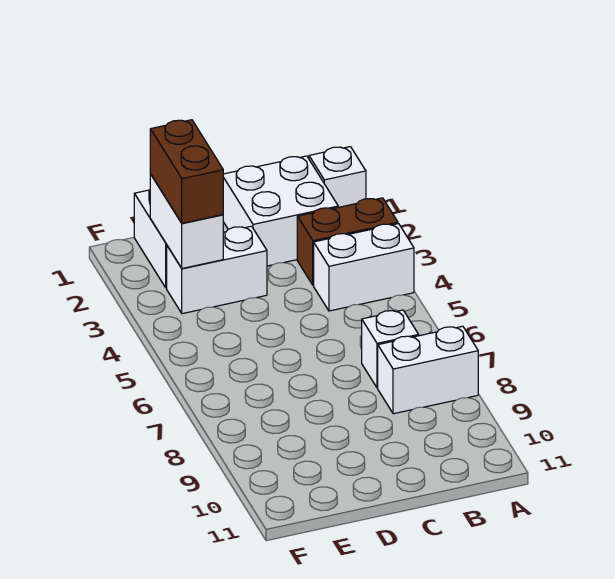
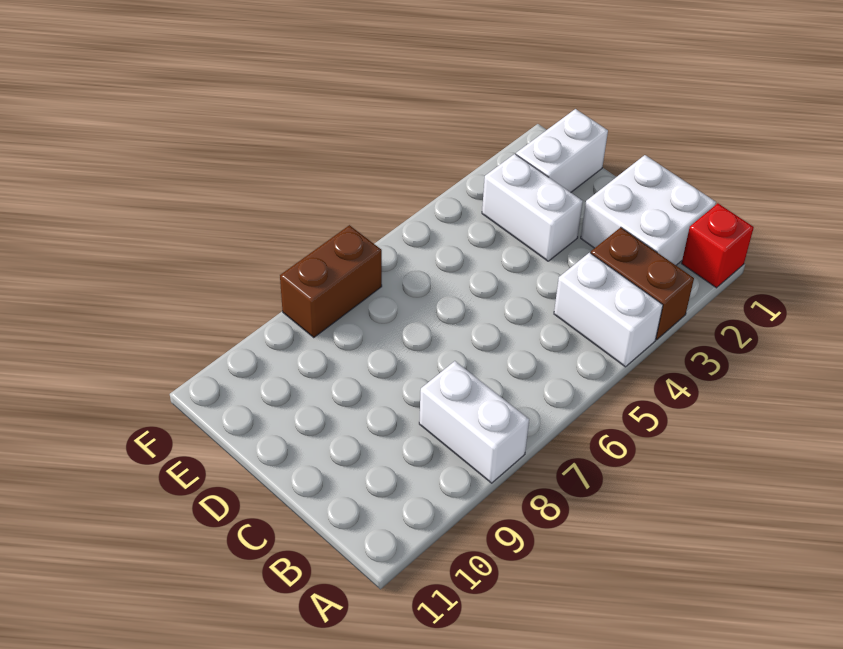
white 1x1 brick [309,147,366,207] -> red 1x1 brick [682,203,754,288]
white 1x1 brick [362,310,419,388] -> none
white 1x2 brick [150,174,223,268] -> none
brown 1x2 brick [150,120,223,223] -> brown 1x2 brick moved to [280,225,382,338]

